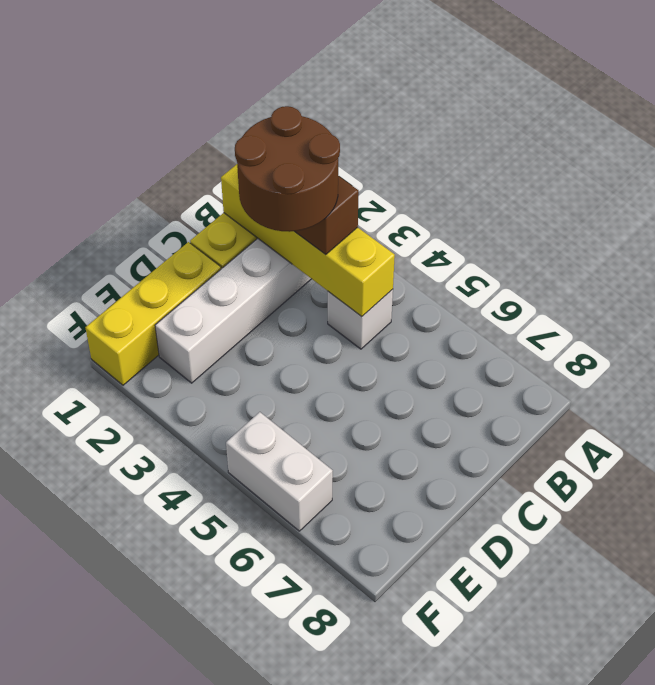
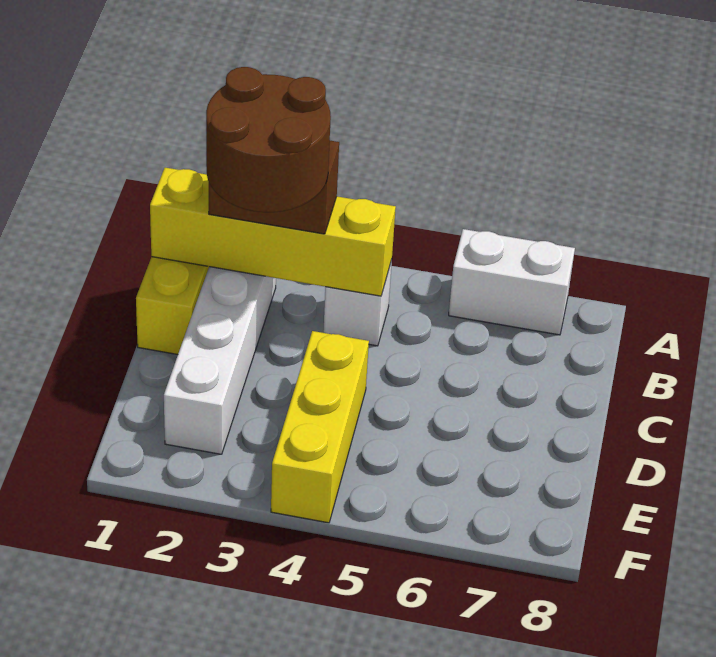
yellow 1x3 brick [85,242,221,385] -> yellow 1x3 brick moved to [271,331,369,523]
white 1x2 brick [226,412,333,531] -> white 1x2 brick moved to [449,229,575,335]

